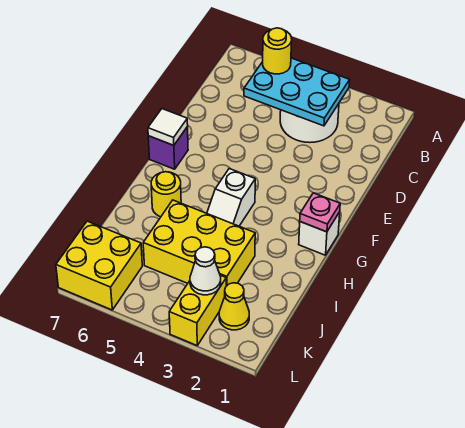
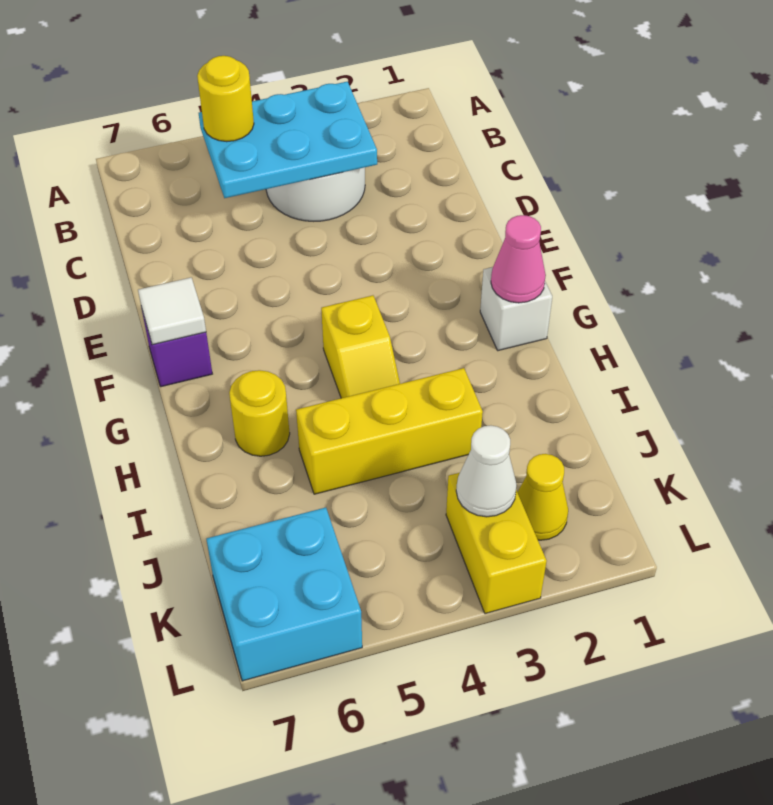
pink 1x1 plate [300,193,340,232] -> pink 1x1 cone [491,215,546,303]
white 1x2 slope [207,169,255,226] -> yellow 1x2 slope [321,295,400,398]
yellow 2x3 brick [143,200,255,286] -> yellow 1x3 brick [296,368,483,494]
yellow 2x2 brick [56,221,142,310] -> cyan 2x2 brick [206,508,362,681]

